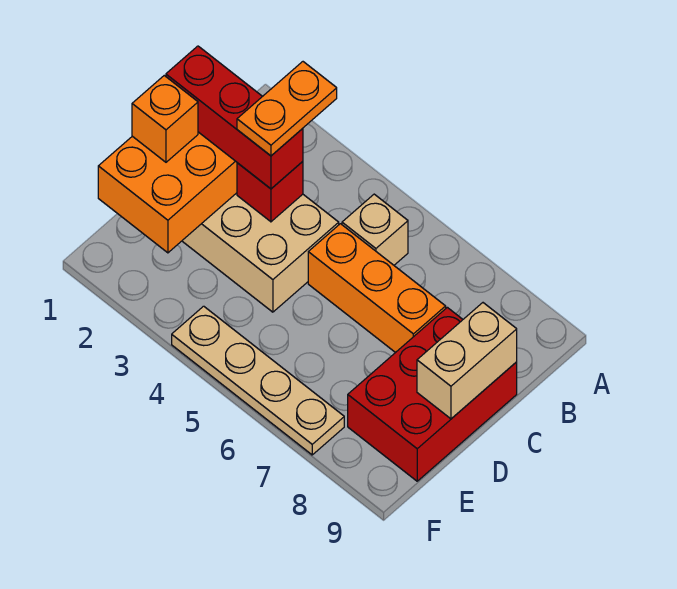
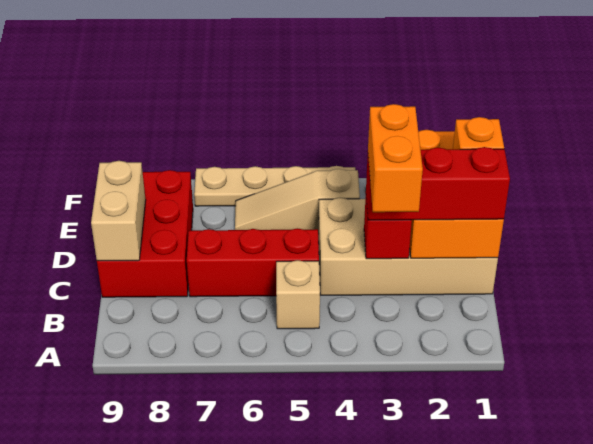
orange 1x2 plate [237,62,337,156] -> orange 1x2 brick [368,104,423,212]
orange 1x3 brick [308,224,446,353] -> red 1x3 brick [187,228,319,297]
none -> tan 1x3 slope [235,169,360,234]

